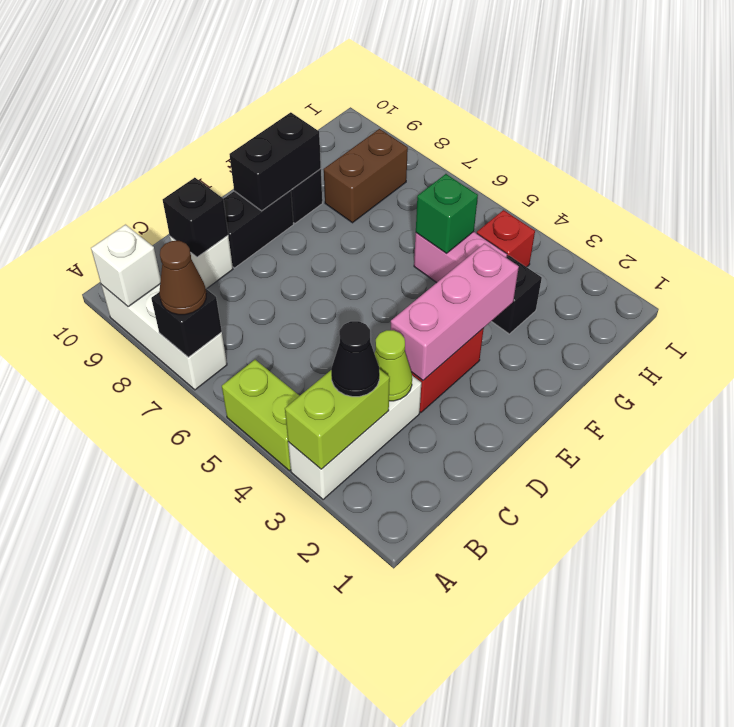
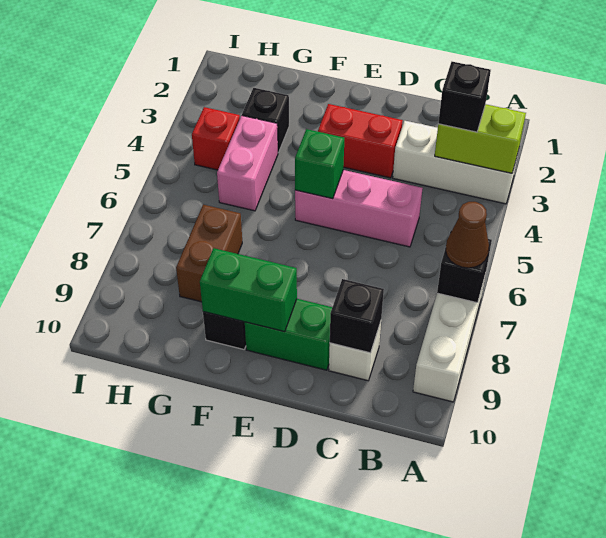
lime 1x2 brick [222,360,299,471] -> none
white 1x1 brick [91,225,161,307] -> none
black 1x1 cone [331,321,380,397] -> black 1x1 brick [438,62,491,132]
lime 1x1 cone [374,330,412,401] -> none
pink 1x3 brick [391,243,519,380] -> pink 1x3 brick moved to [295,170,423,247]
black 1x2 brick [223,190,293,268] -> green 1x2 brick [245,299,332,370]
black 1x2 brick [229,112,321,211] -> green 1x2 brick [200,248,297,332]
green 1x1 brick [416,174,478,253] -> green 1x1 brick moved to [295,129,344,199]
brown 1x2 brick [324,129,408,223] -> brown 1x2 brick turned to [176,205,242,302]

